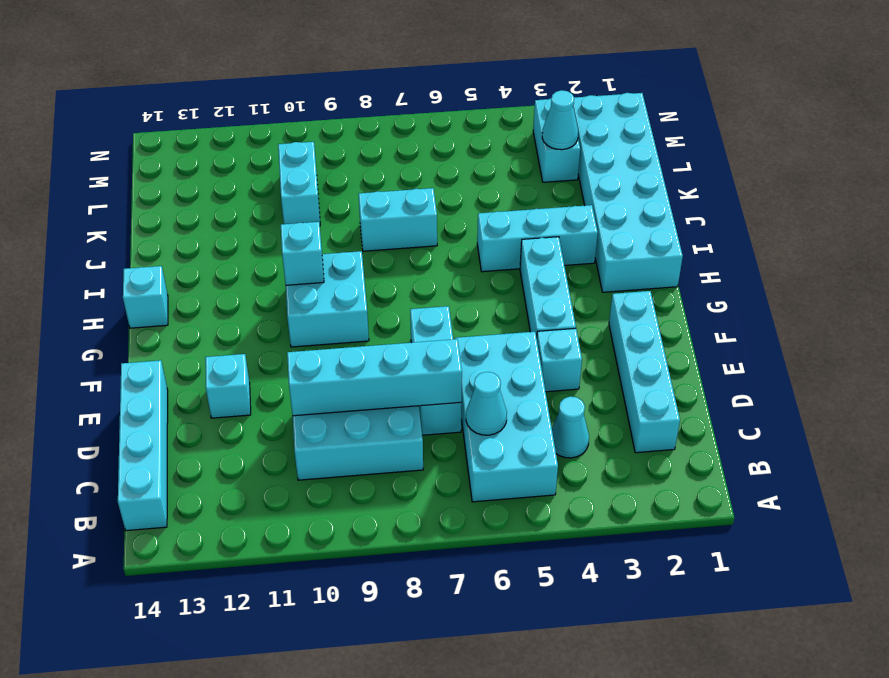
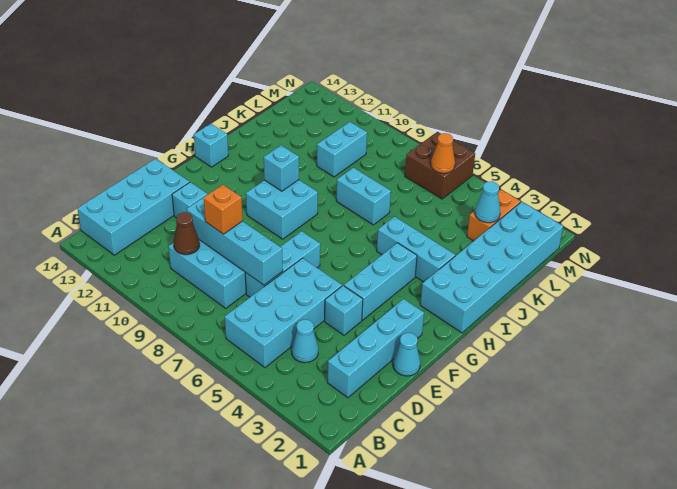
cyan 1x4 brick [118,360,168,531] -> cyan 2x4 brick [77,159,190,255]
cyan 1x1 cone [466,372,507,435] -> cyan 1x1 cone moved to [393,333,420,376]
none -> brown 1x1 cone [174,212,200,255]
none -> orange 1x1 brick [204,185,243,234]
cyan 1x2 brick [533,99,580,182] -> orange 1x2 brick [467,190,521,241]
none -> brown 2x2 brick [405,132,475,199]
none -> orange 1x1 cone [431,133,455,173]

